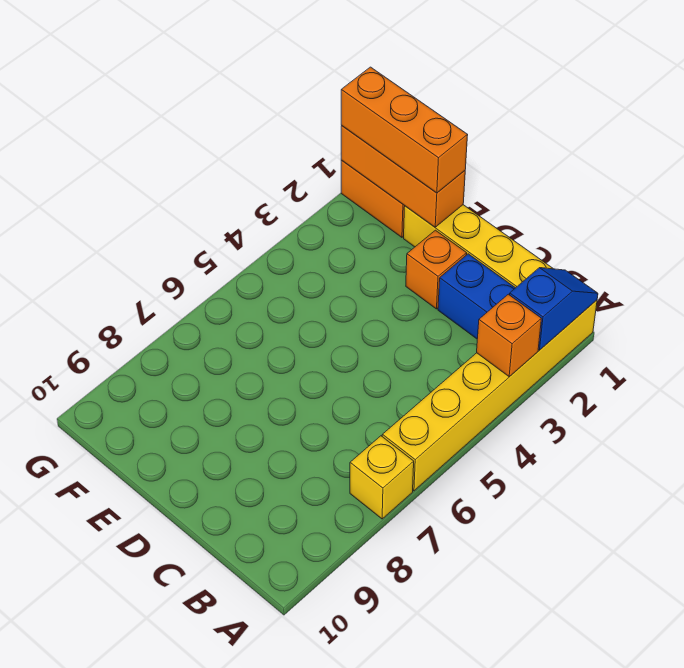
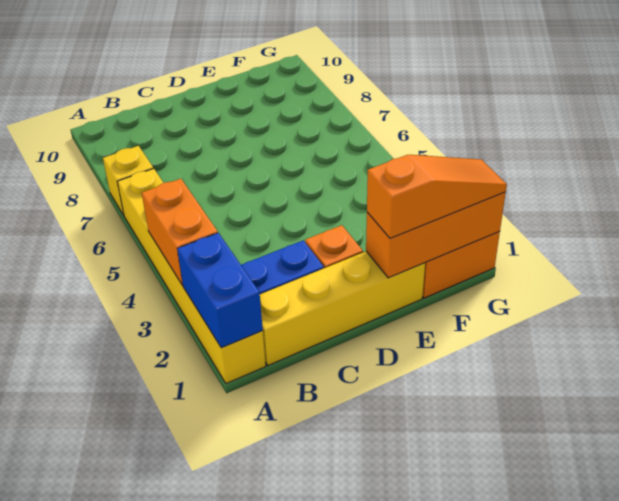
blue 1x2 slope [510,268,598,350] -> blue 1x2 brick [177,233,263,348]
orange 1x1 brick [477,294,541,377] -> orange 1x2 brick [142,179,218,286]
orange 1x3 brick [341,67,468,193] -> orange 1x3 slope [367,155,507,239]

